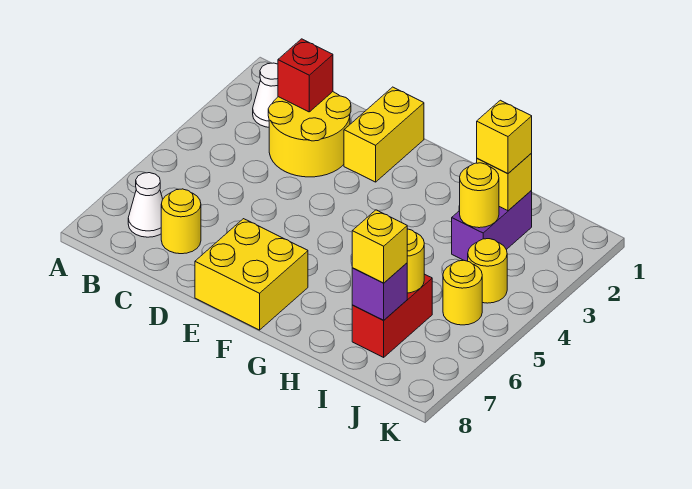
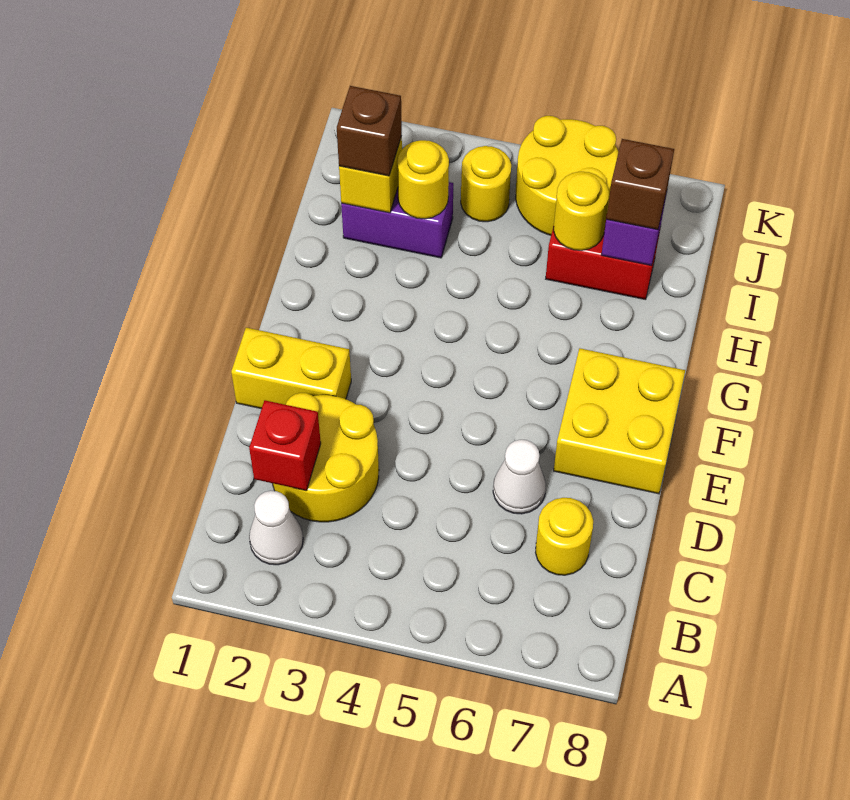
white 1x1 cone [128,173,163,237] -> white 1x1 cone moved to [493,440,546,514]
yellow 1x1 brick [477,100,532,174] -> brown 1x1 brick [337,86,402,176]
yellow 1x1 brick [352,210,407,283] -> brown 1x1 brick [606,139,674,230]
yellow 1x1 round brick [443,260,482,325] -> yellow 2x2 round brick [516,116,618,235]

